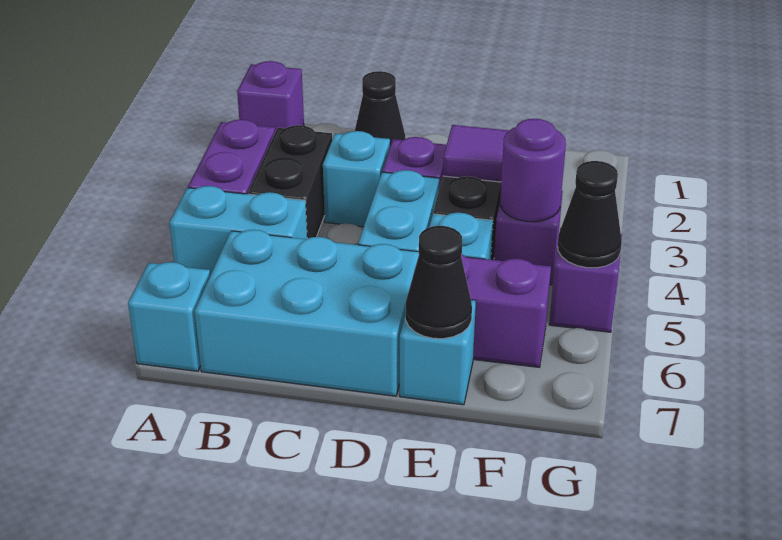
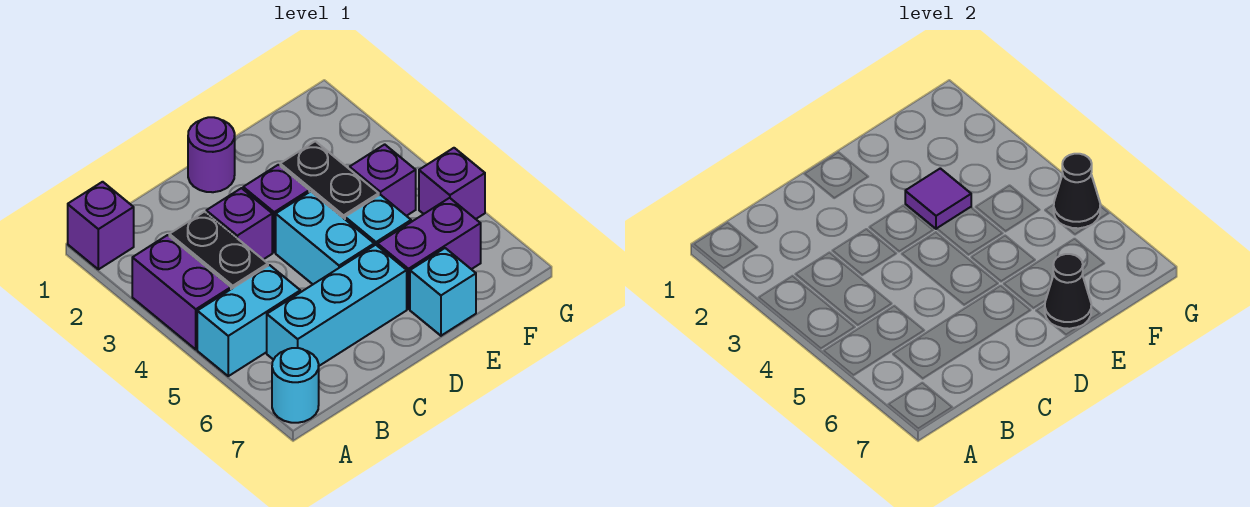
cyan 1x1 brick [128,262,210,371] -> cyan 1x1 round brick [272,348,319,423]
cyan 2x3 brick [195,230,419,396] -> cyan 1x3 brick [267,245,407,366]
black 1x1 cone [355,71,405,146] -> none
cyan 1x1 brick [323,131,390,227] -> purple 1x1 brick [206,188,272,259]
purple 1x1 round brick [500,119,566,222] -> purple 1x1 round brick moved to [188,117,235,192]

